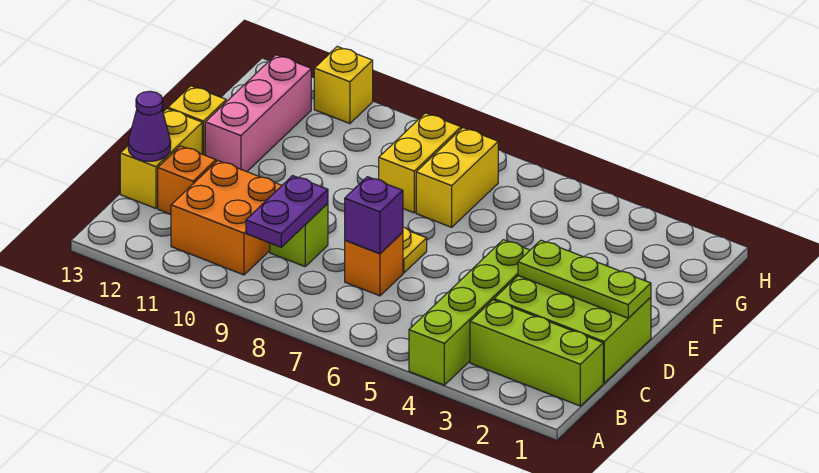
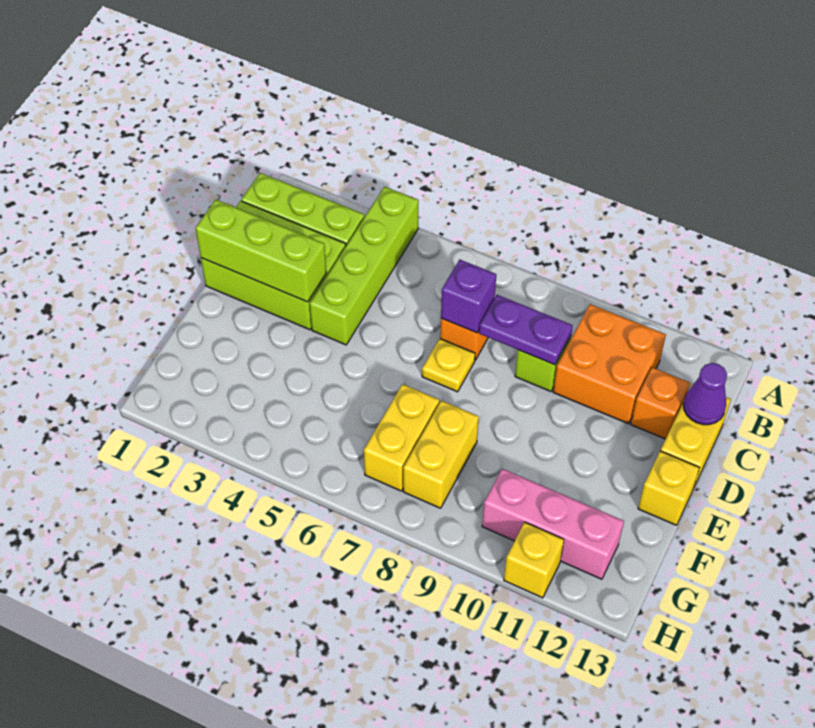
purple 1x2 plate [246,176,328,247] -> purple 1x2 plate turned to [479,295,573,365]
lime 1x3 plate [518,240,651,318] -> lime 1x3 brick [196,200,326,302]
pink 1x3 brick [205,55,311,172] -> pink 1x3 brick turned to [482,469,624,579]

